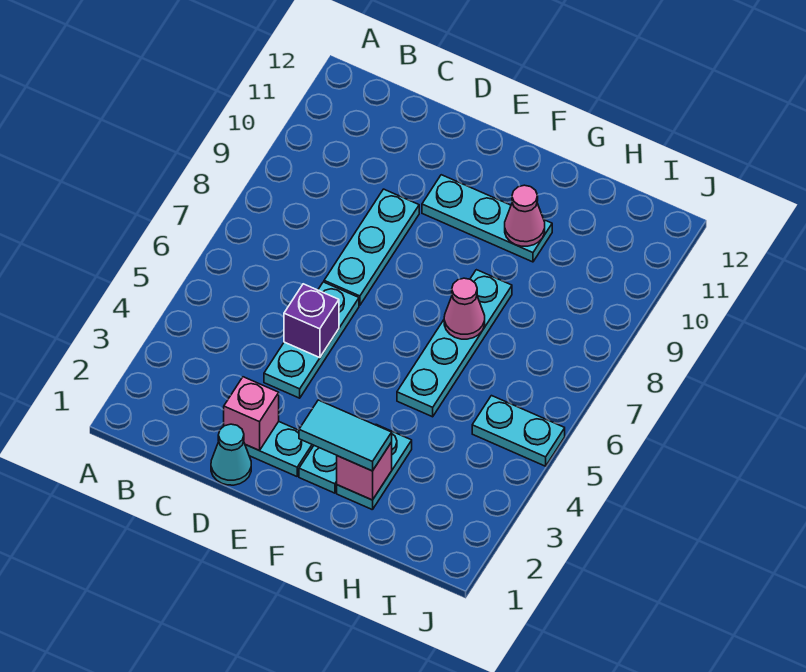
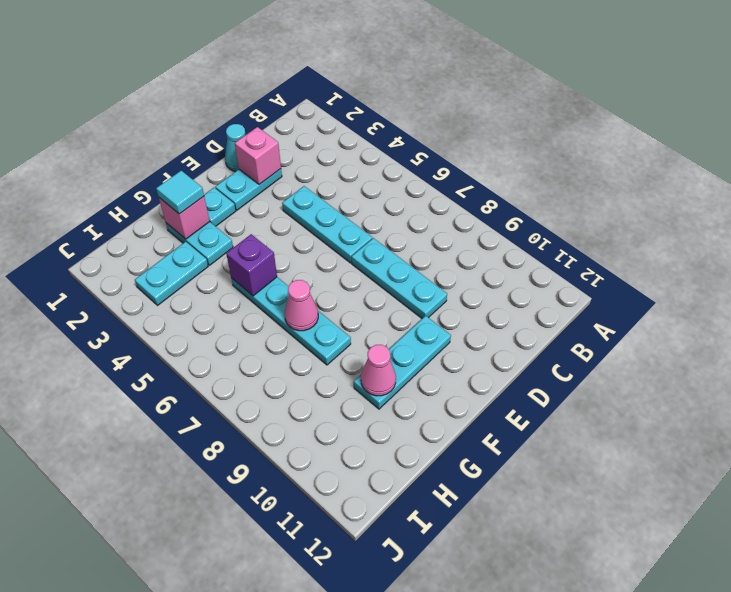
purple 1x1 brick [284,284,339,358] -> purple 1x1 brick moved to [226,234,277,296]
cyan 1x2 tile [299,400,392,471] -> cyan 1x1 tile [156,171,204,214]
cyan 1x2 plate [472,396,565,466] -> cyan 1x2 plate moved to [135,242,208,305]

